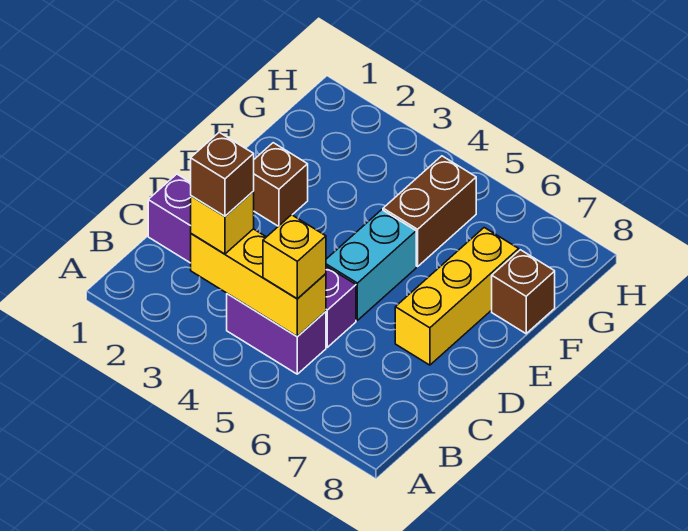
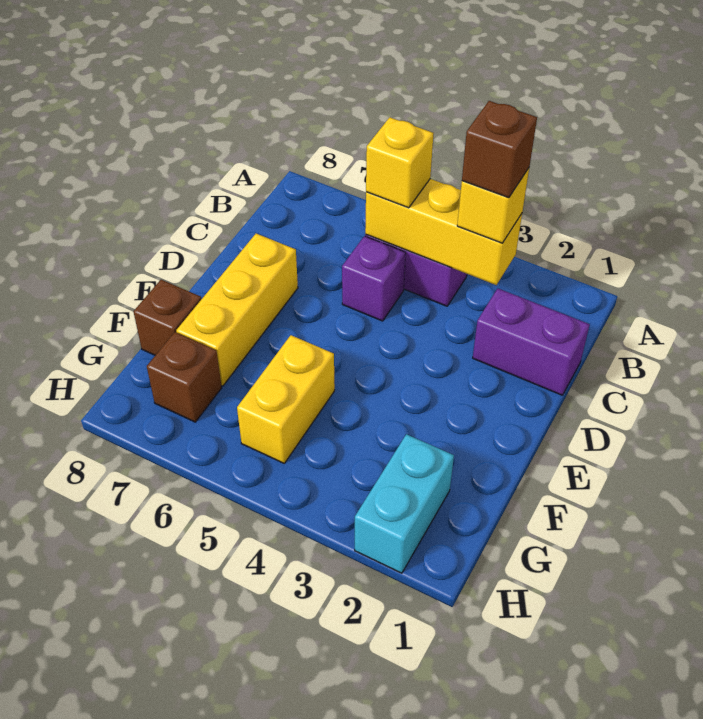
cyan 1x2 brick [326,210,416,320] -> cyan 1x2 brick moved to [355,434,454,573]
brown 1x1 brick [253,143,308,226] -> brown 1x1 brick moved to [147,332,222,422]
brown 1x2 brick [383,156,476,267] -> yellow 1x2 brick [237,335,335,463]

